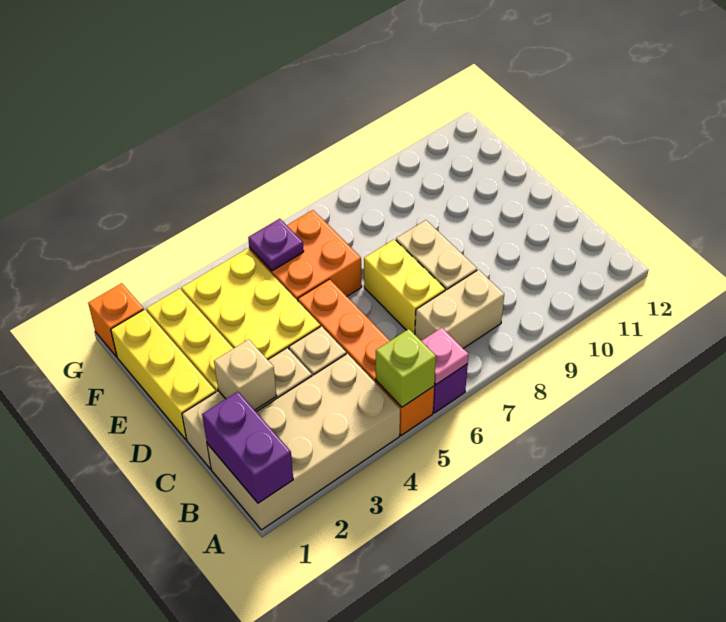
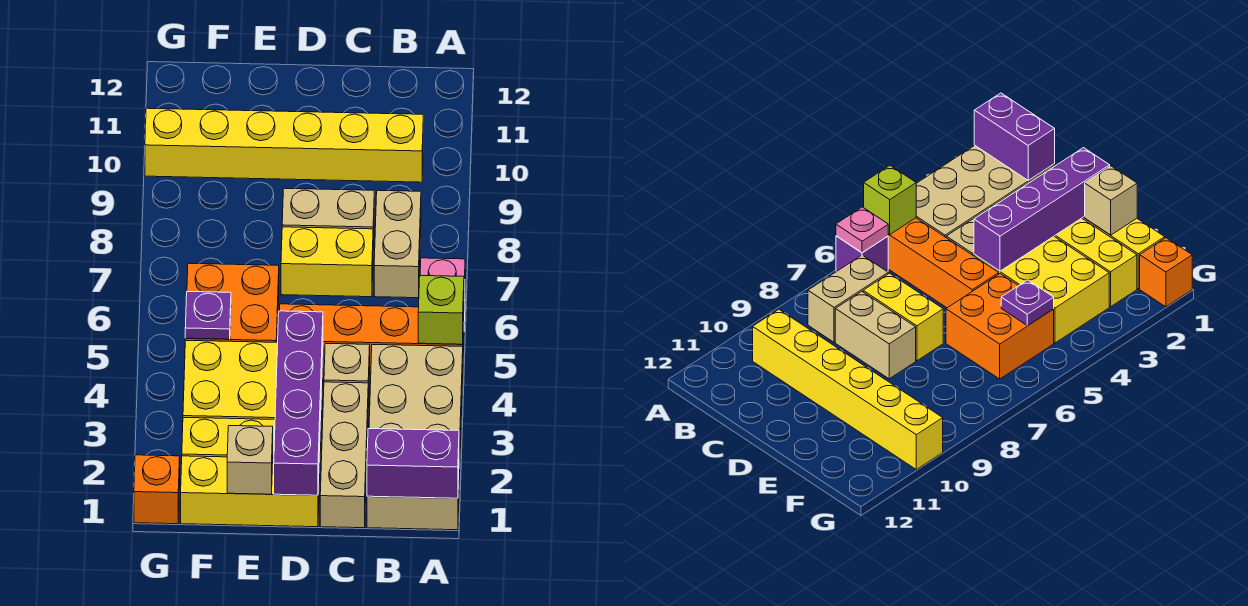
none -> yellow 1x6 brick [145,108,423,182]
tan 1x1 brick [214,339,276,410] -> tan 1x1 brick moved to [227,426,273,494]
none -> purple 1x4 brick [274,311,323,495]

